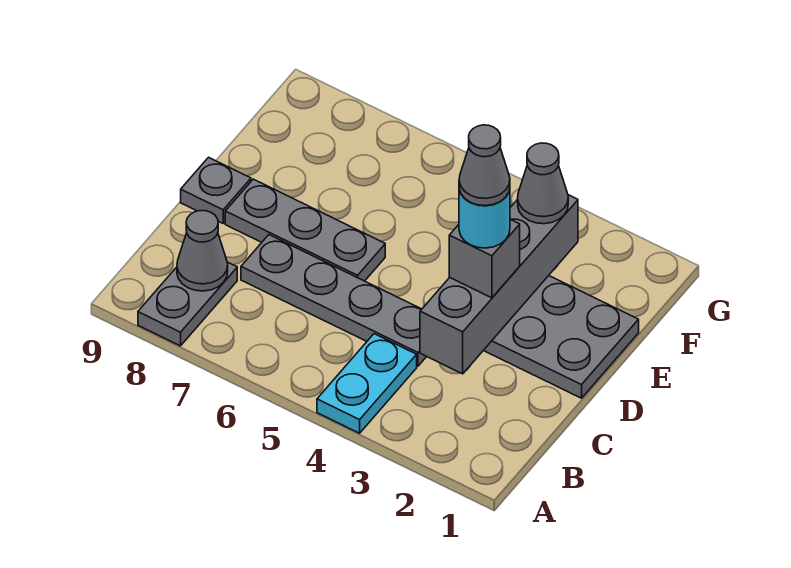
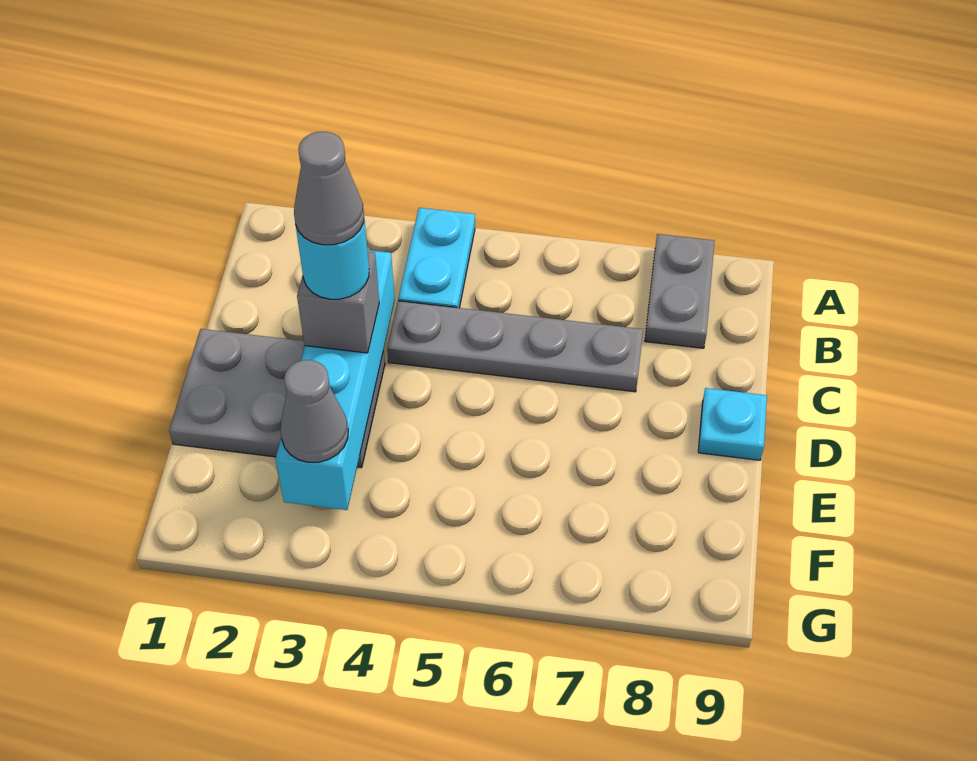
grey 1x1 cone [177,211,228,291] -> none
grey 1x4 brick [420,195,578,374] -> cyan 1x4 brick [275,250,395,510]
grey 1x3 plate [225,179,385,281] -> none
grey 1x1 plate [181,157,251,223] -> cyan 1x1 plate [698,388,767,460]

